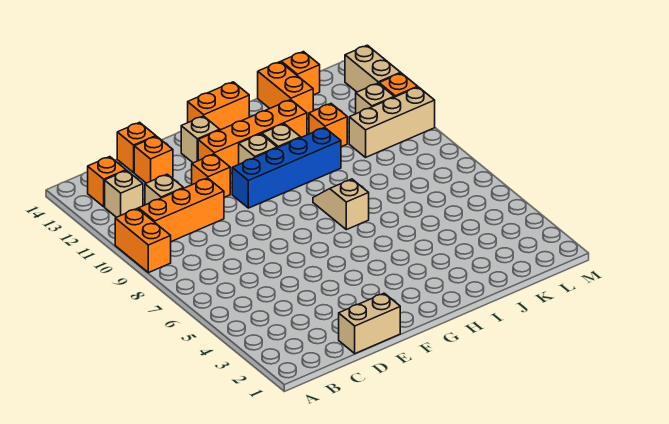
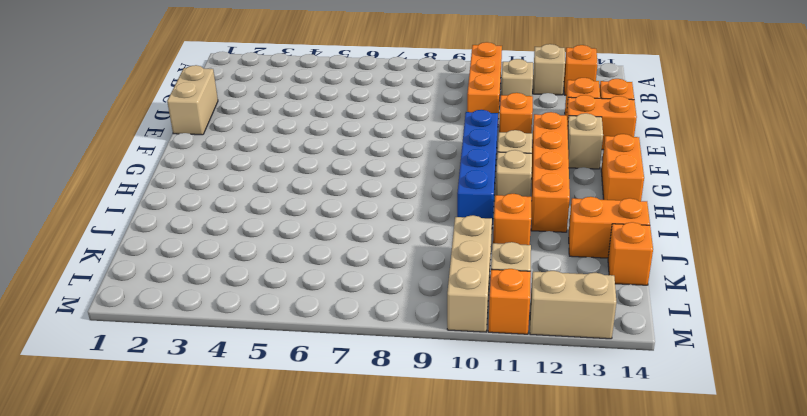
orange 1x2 brick [115,208,171,273] -> orange 1x2 brick moved to [567,95,637,150]
tan 1x2 slope [313,179,369,230] -> none

